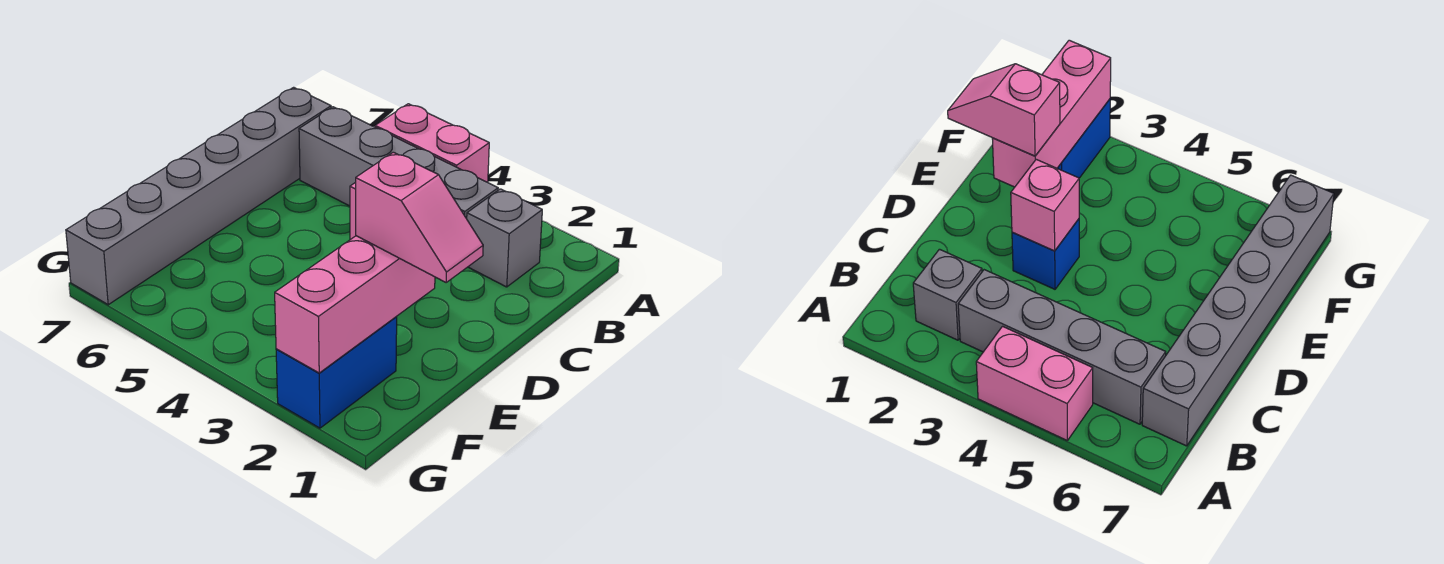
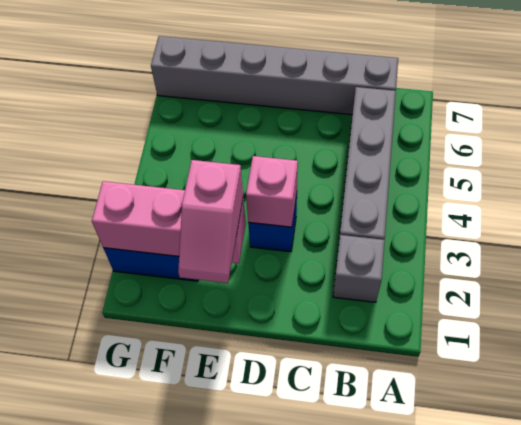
pink 1x2 brick [375,104,489,182] -> none

